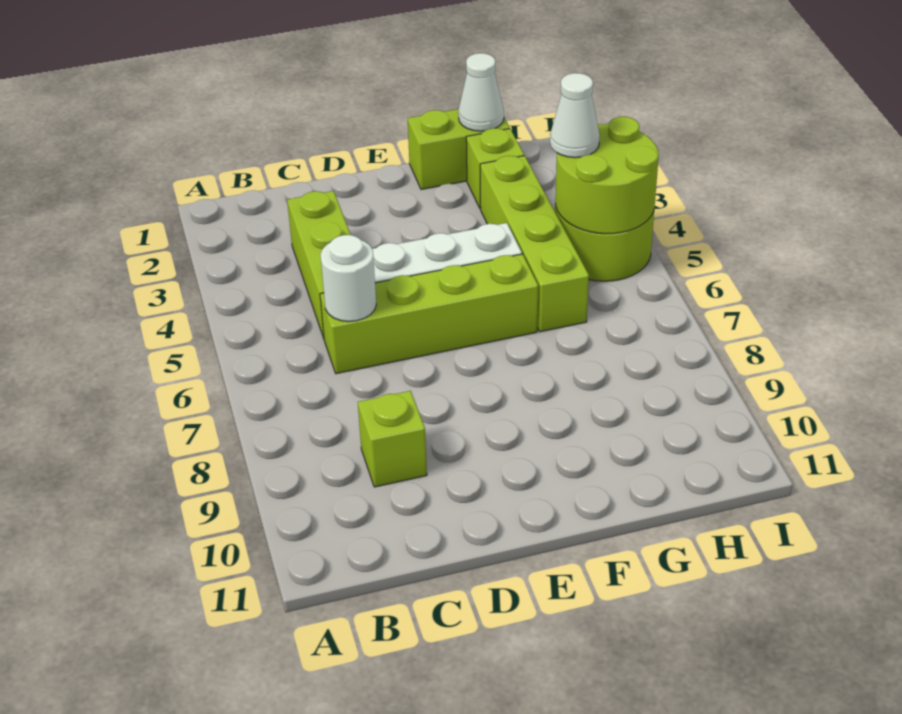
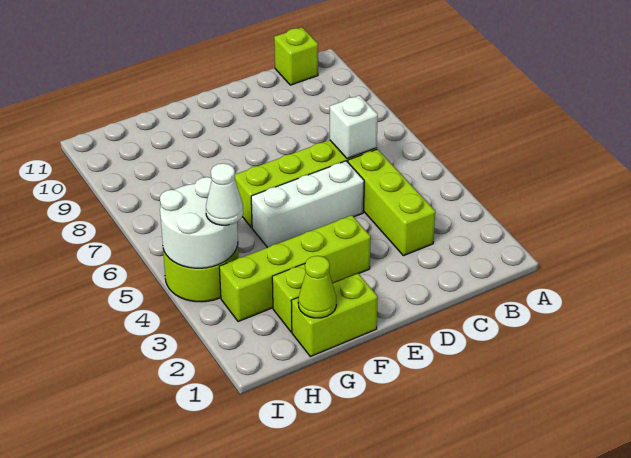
white 1x1 round brick [320,235,376,322] -> white 1x1 brick [330,95,378,159]
lime 1x1 brick [358,391,427,487] -> lime 1x1 brick moved to [274,27,318,85]
white 1x1 cone [458,53,504,131] -> lime 1x1 cone [298,256,336,318]
lime 1x4 brick [480,156,589,332] -> lime 1x4 brick turned to [219,215,371,322]
lime 2x2 round brick [555,117,659,234] -> white 2x2 round brick [160,177,238,268]

